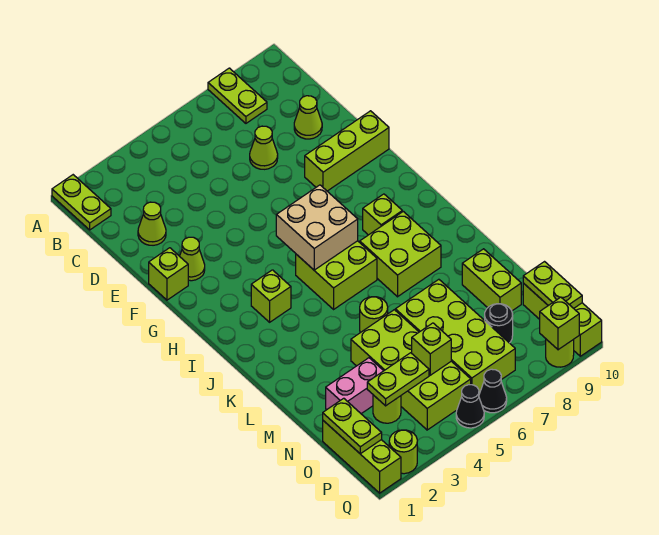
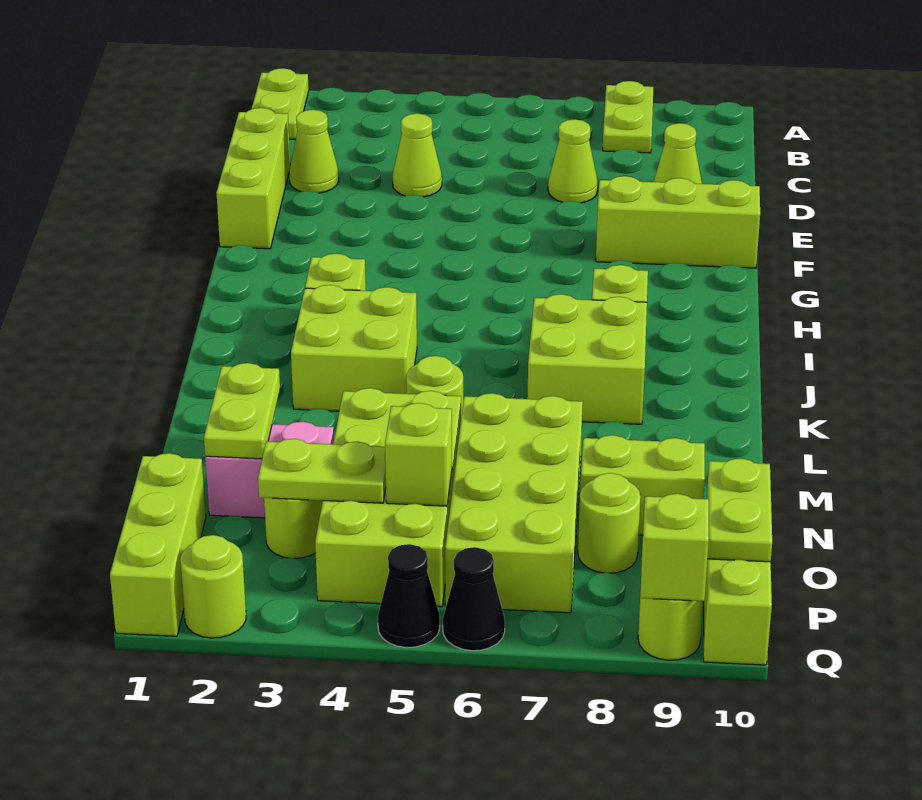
lime 1x1 brick [149,248,188,300] -> lime 1x3 brick [216,108,290,249]
lime 1x1 cone [180,237,205,281] -> lime 1x1 cone moved to [393,114,442,197]
tan 2x2 brick [276,185,358,270] -> none
lime 2x2 brick [296,241,377,309] -> lime 2x2 brick moved to [291,285,417,411]
lime 1x2 brick [462,249,521,311] -> lime 1x2 brick turned to [581,435,705,535]
lime 1x2 plate [323,398,382,454] -> lime 1x2 plate moved to [204,363,280,459]
black 1x1 round brick [485,304,513,343] -> lime 1x1 round brick [578,473,641,573]

